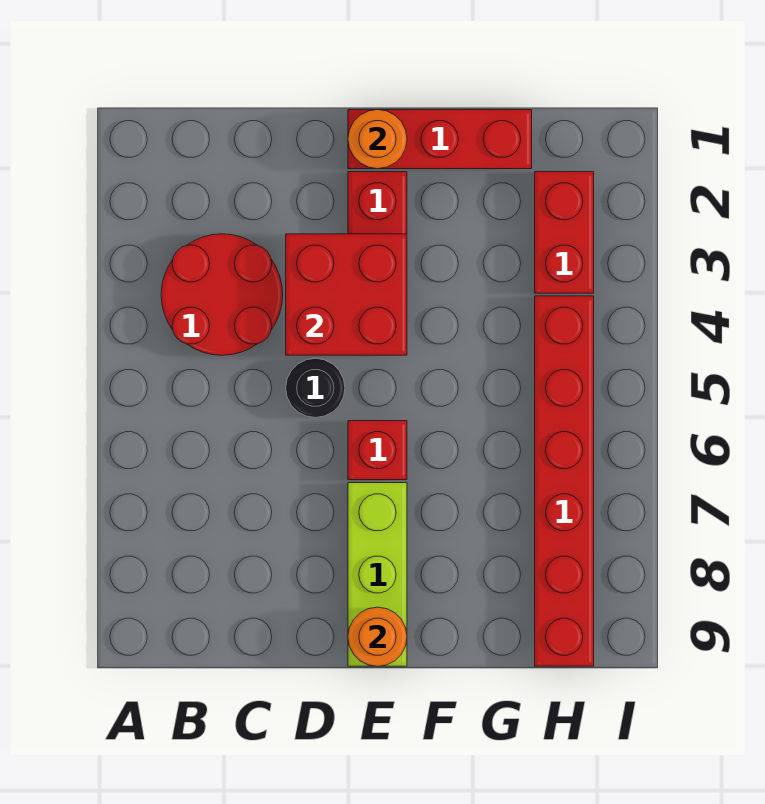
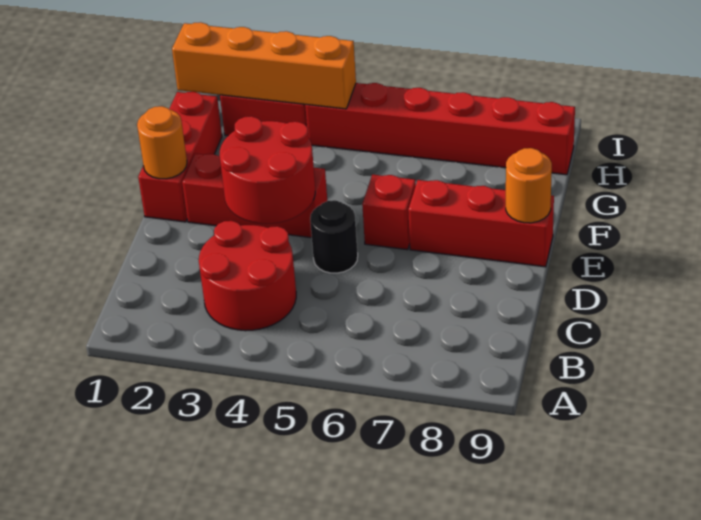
red 2x2 brick [286,234,407,355] -> red 2x2 round brick [220,116,315,224]
lime 1x3 brick [348,483,407,666] -> red 1x3 brick [408,180,554,267]
none -> orange 1x4 brick [172,22,356,109]

